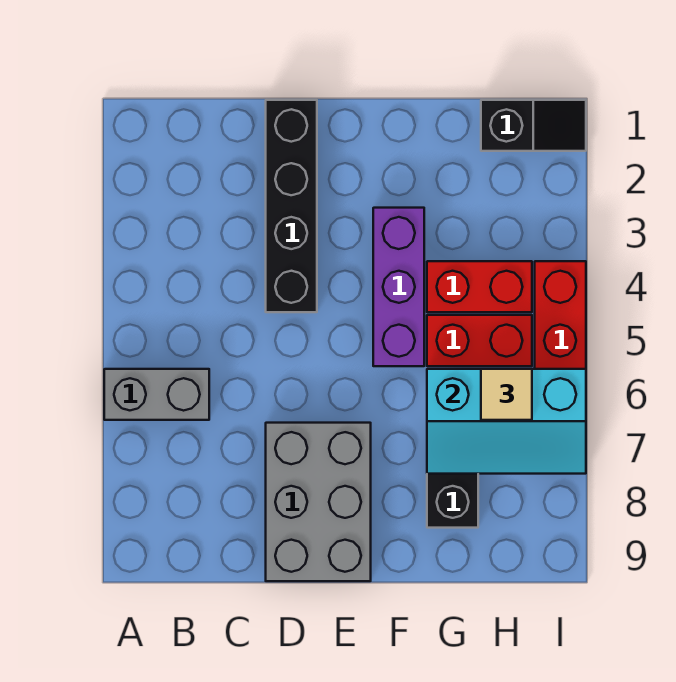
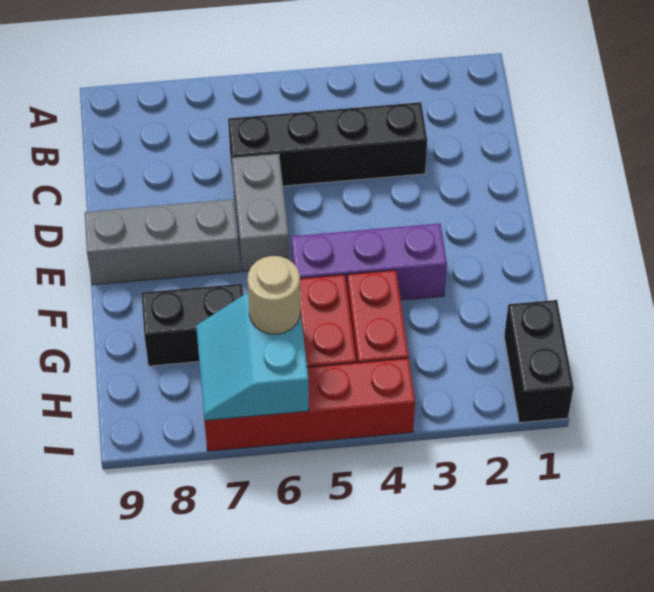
grey 1x2 brick [104,369,209,420] -> grey 1x2 brick moved to [232,154,289,272]
black 1x4 brick [266,100,317,312] -> black 1x4 brick moved to [228,102,427,186]
grey 2x3 brick [266,423,371,581] -> grey 1x3 brick [85,199,240,285]
cyan 2x3 slope [427,369,586,474] -> cyan 2x2 slope [196,294,309,420]
black 1x2 slope [481,100,586,151] -> black 1x2 brick [504,300,574,423]
tan 1x1 tile [481,369,532,420] -> tan 1x1 round brick [247,256,300,334]

